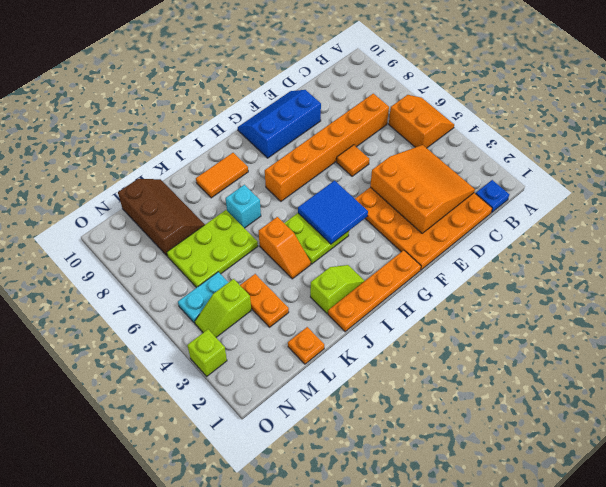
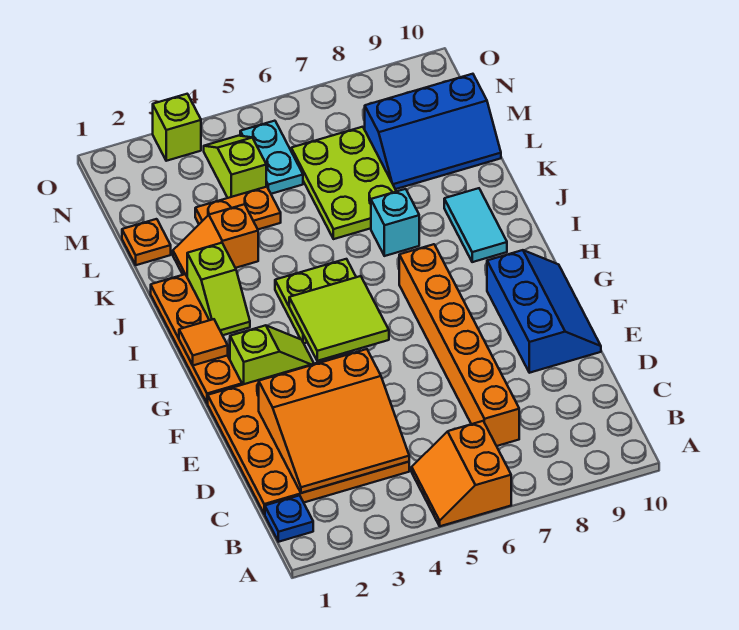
orange 2x2 slope [389,95,454,148] -> orange 2x2 slope turned to [412,421,511,526]
orange 1x1 tile [336,145,369,176] -> orange 1x1 tile moved to [179,319,228,365]
none -> lime 1x2 slope [230,325,314,385]
blue 2x2 tile [298,181,368,244] -> lime 2x2 tile [289,276,389,361]
orange 1x2 tile [196,153,248,198] -> cyan 1x2 tile [444,188,507,262]
orange 1x2 slope [259,217,311,279] -> orange 1x2 slope moved to [173,204,258,276]
brown 2x3 slope [118,179,205,256] -> blue 2x3 slope [365,74,501,189]

